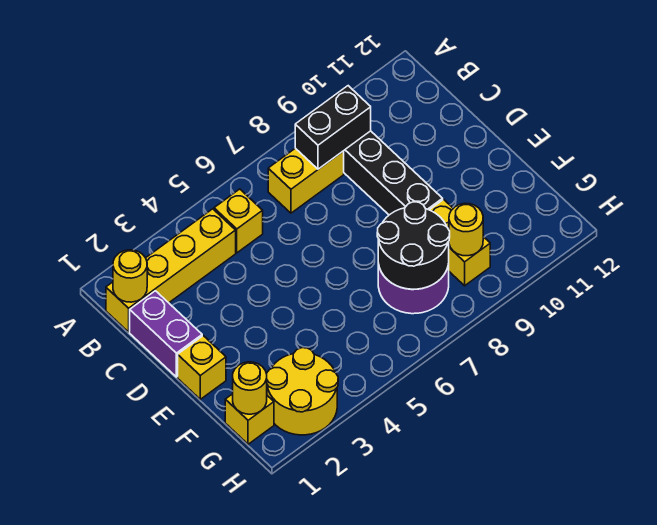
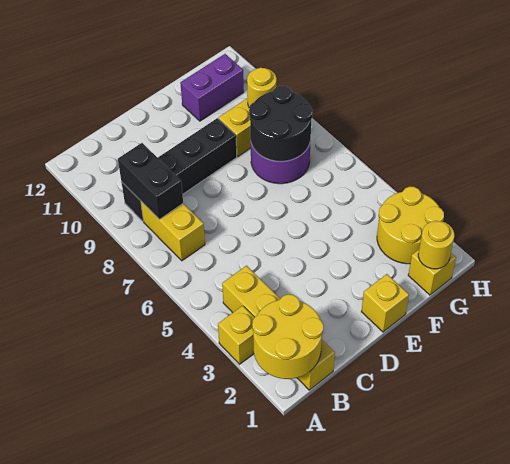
yellow 1x1 round brick [113,250,147,302] -> yellow 2x2 round brick [252,294,323,379]
yellow 1x1 brick [214,189,263,253] -> yellow 1x1 brick moved to [218,306,255,364]
purple 1x2 brick [130,291,202,377] -> purple 1x2 brick moved to [180,54,244,121]

